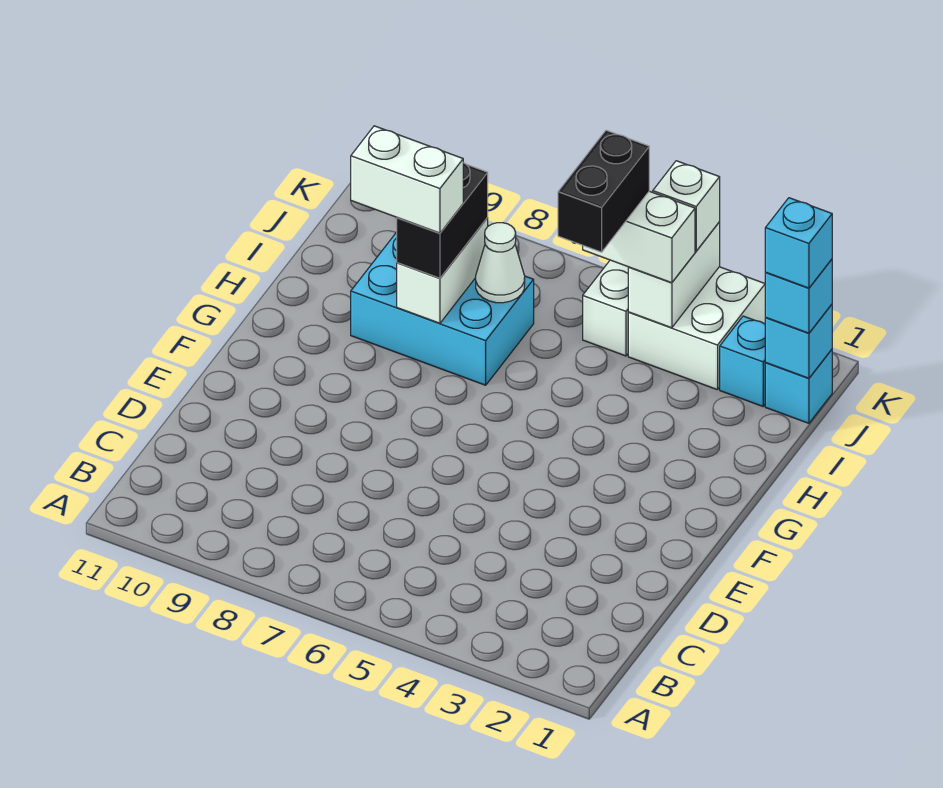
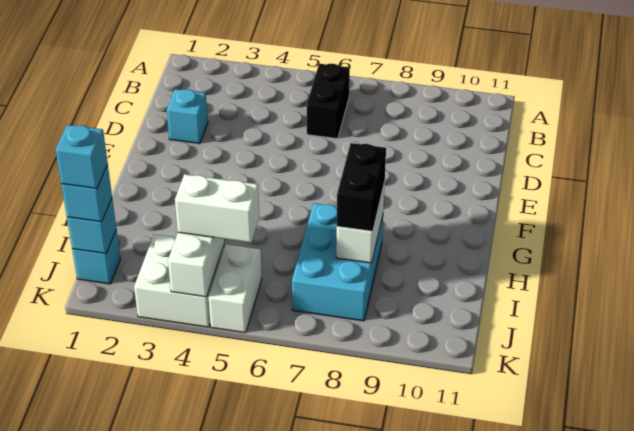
cyan 2x3 brick [351,232,534,385] -> cyan 2x3 brick turned to [292,203,383,321]
white 1x2 brick [351,126,463,233] -> none
black 1x2 brick [558,130,649,252] -> black 1x2 brick moved to [307,64,350,139]
white 1x1 cone [476,223,525,303] -> none
cyan 1x1 brick [720,316,766,406] -> cyan 1x1 brick moved to [167,89,208,144]
white 1x1 brick [653,161,720,251] -> none

